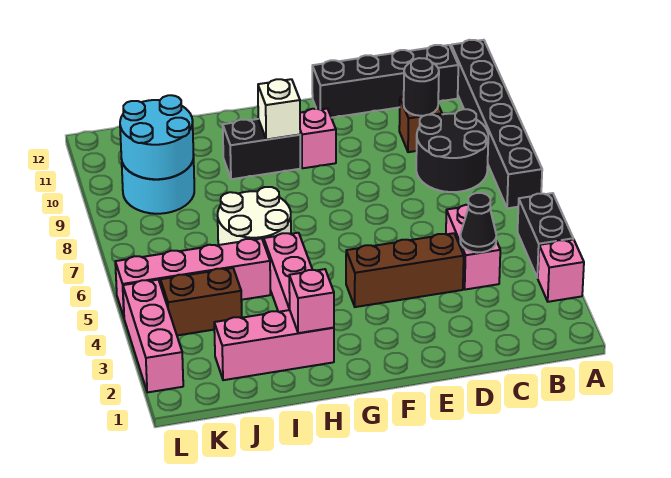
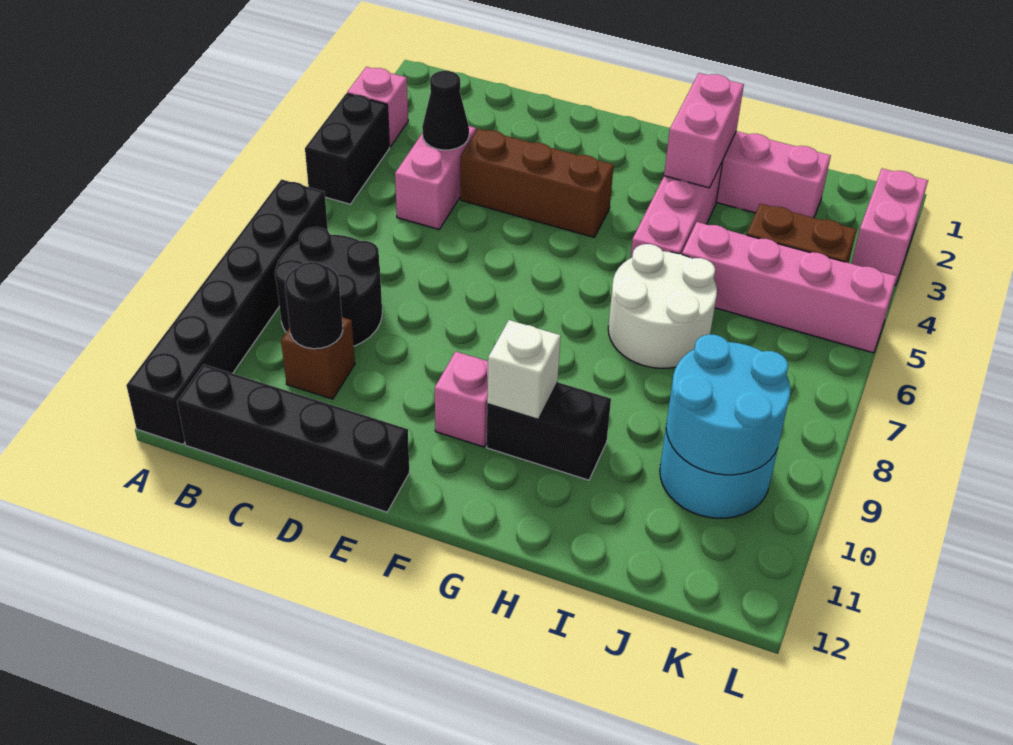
pink 1x1 brick [289,269,334,333] -> pink 1x2 brick [664,73,744,188]
pink 1x3 brick [123,280,183,392] -> pink 1x2 brick [851,169,928,285]

